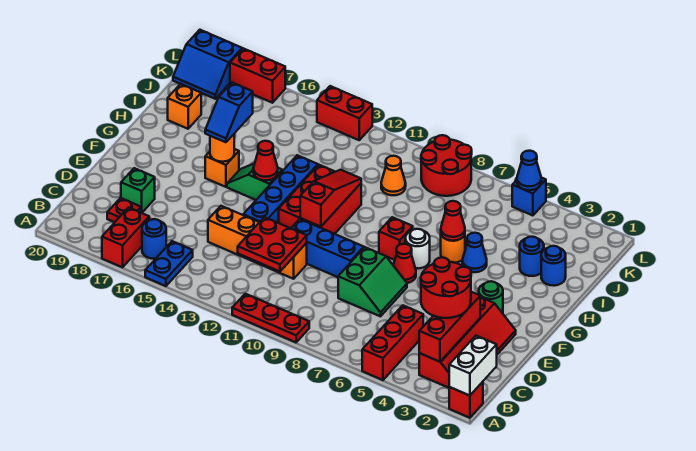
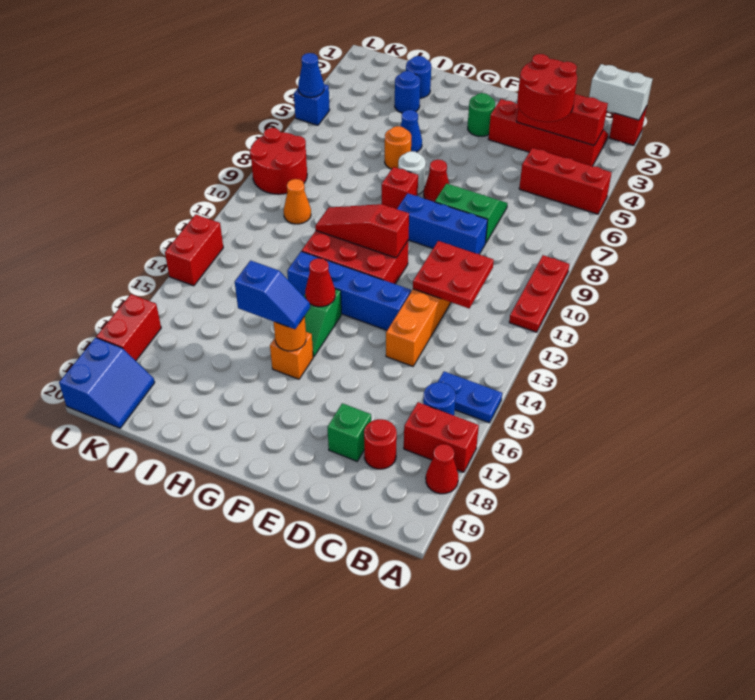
red 1x1 plate [107,198,141,222] -> red 1x1 round brick [364,419,397,469]
blue 1x3 brick [291,219,364,277] -> blue 1x3 brick turned to [397,193,488,254]
red 1x1 cone [441,201,465,241] -> red 1x1 cone moved to [426,444,458,494]
orange 1x1 brick [168,84,201,129] -> none

